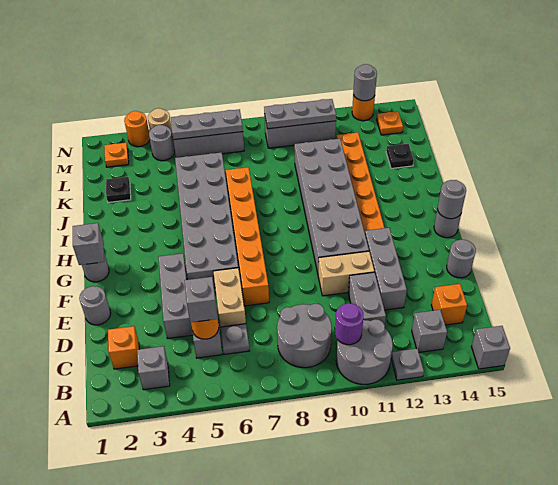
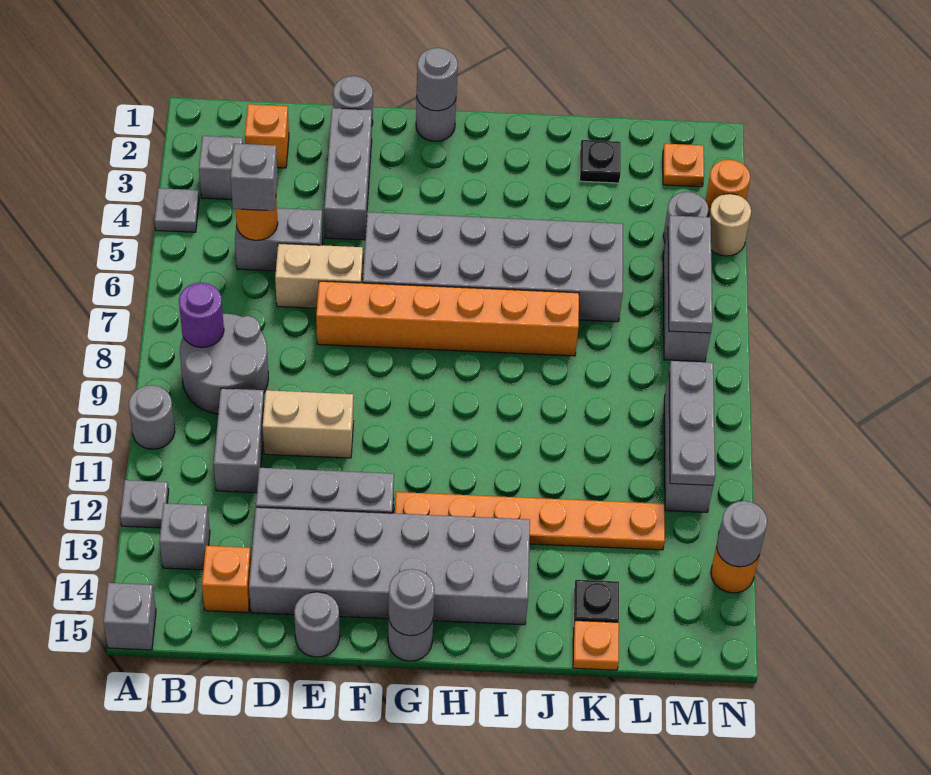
grey 2x2 round brick [336,319,393,384] -> grey 1x1 round brick [129,385,175,449]
purple 1x1 round brick [335,303,363,345] -> purple 1x1 round brick moved to [179,283,224,347]
grey 1x1 plate [220,324,250,354] -> grey 1x1 plate moved to [154,188,199,232]
grey 1x2 brick [348,272,386,325] -> grey 1x2 brick turned to [214,388,264,493]
grey 1x3 brick [158,253,193,339] -> grey 1x3 brick turned to [324,108,372,240]
tan 1x2 brick [318,251,374,296] -> tan 1x2 brick turned to [263,390,354,458]
grey 2x6 brick [294,139,369,273] -> grey 2x6 brick moved to [249,507,530,625]
grey 1x1 brick [73,223,104,265] -> grey 1x1 round brick [417,48,458,111]
orange 1x1 plate [377,111,403,135] -> orange 1x1 plate moved to [573,621,619,670]

